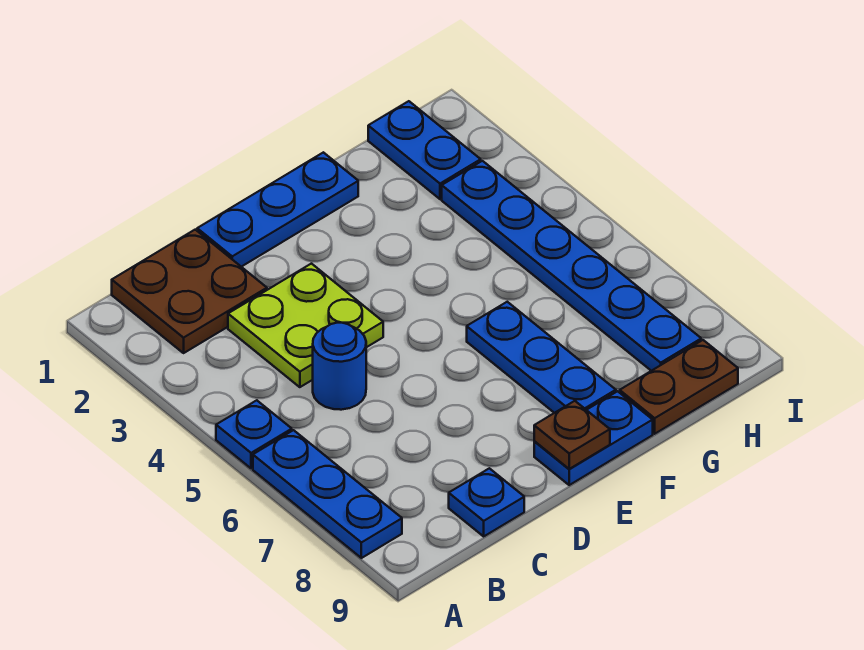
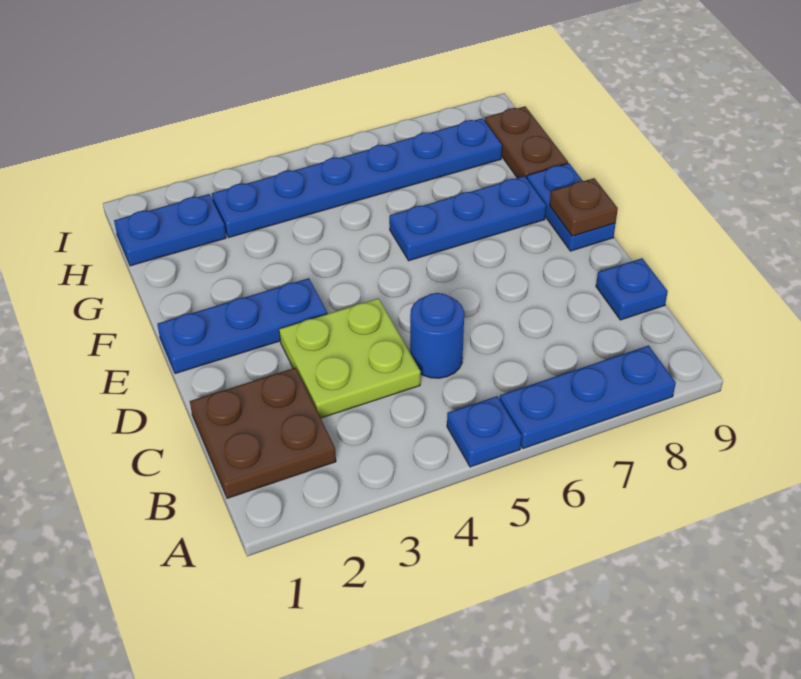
blue 1x3 plate [197,152,358,267] -> blue 1x3 plate turned to [157,278,327,374]

